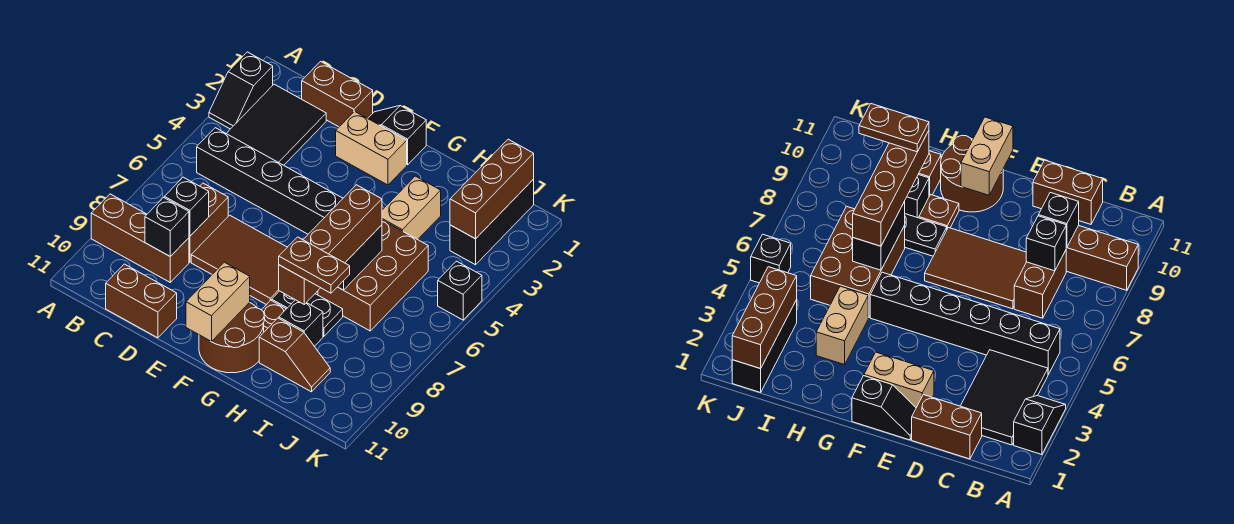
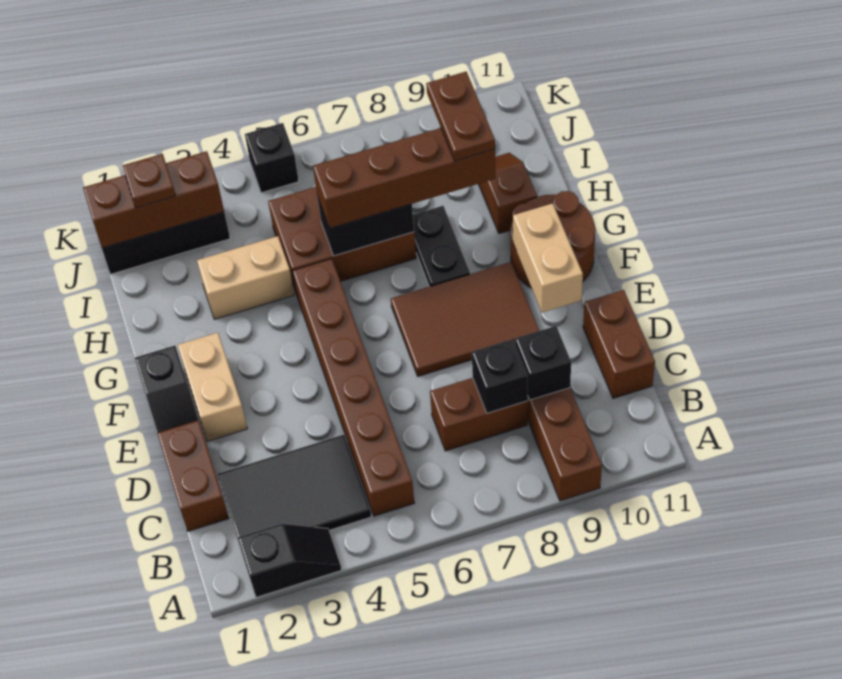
black 1x6 brick [197,128,343,234] -> brown 1x6 brick [293,259,414,516]
brown 2x3 tile [191,215,287,305] -> brown 2x3 tile turned to [391,262,539,376]
tan 1x2 brick [186,262,250,341] -> tan 1x2 brick turned to [513,203,583,312]
brown 1x1 plate [262,300,286,332] -> brown 1x1 plate moved to [123,154,176,208]
black 1x1 brick [279,300,323,346] -> none

